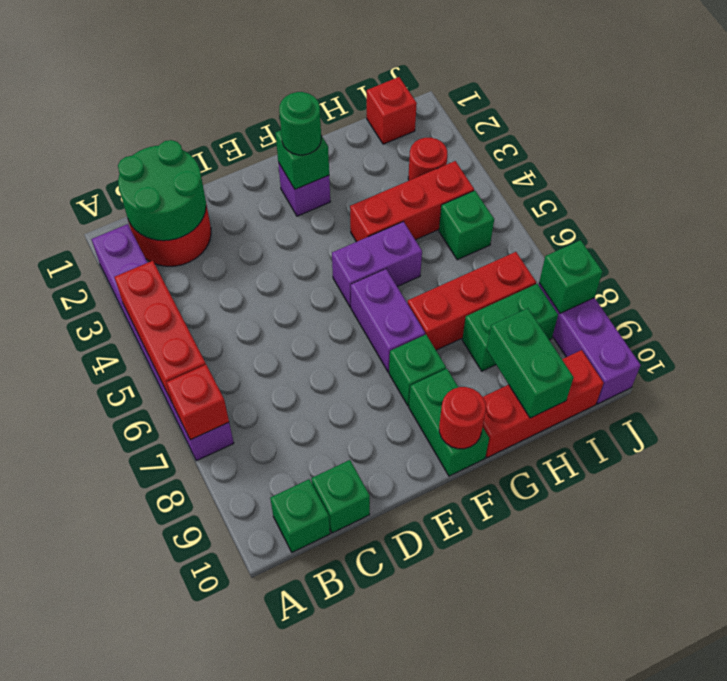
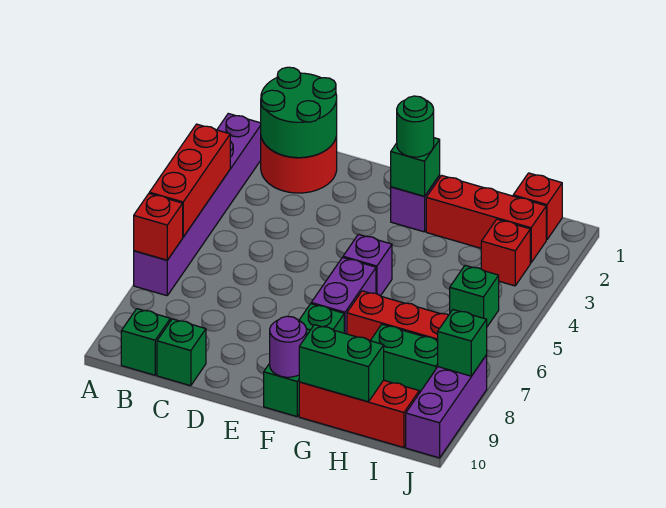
purple 1x2 brick [332,222,422,307] -> purple 1x1 brick [343,234,392,296]
red 1x1 round brick [439,387,486,449] -> purple 1x1 round brick [270,316,307,377]
red 1x3 brick [350,161,474,242] -> red 1x3 brick moved to [426,175,546,263]
green 1x2 brick [487,308,574,418] -> green 1x2 brick turned to [299,325,384,402]
red 1x1 round brick [408,138,447,180] -> red 1x1 brick [481,219,530,286]

